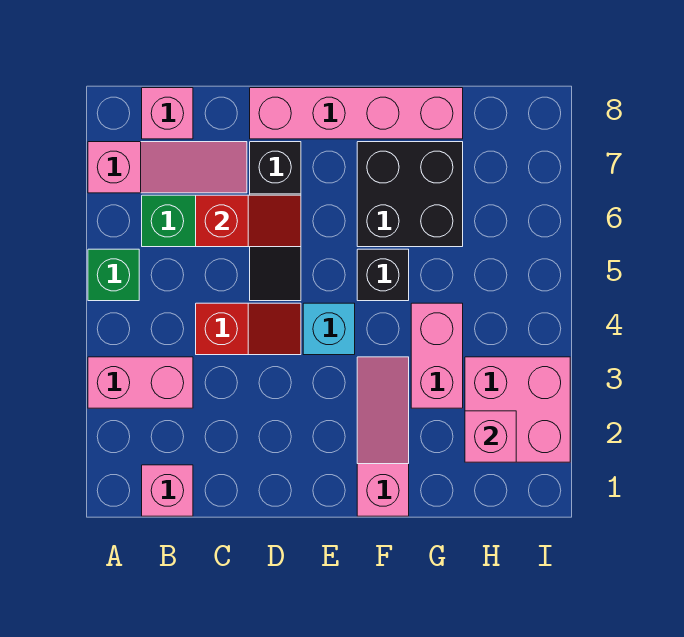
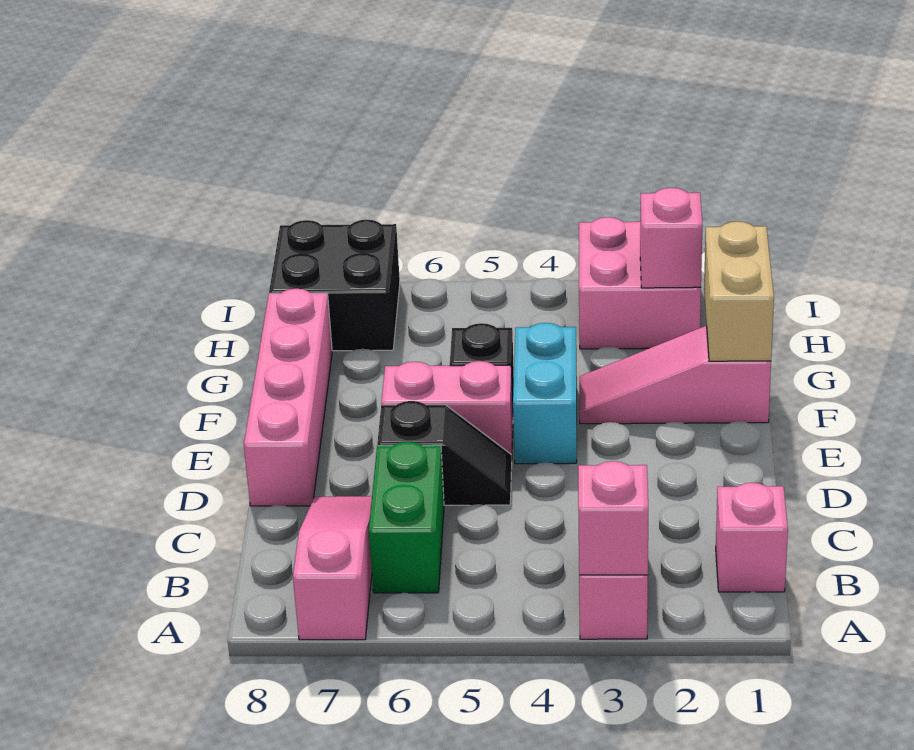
green 1x1 brick [88,249,139,301] -> none
pink 1x1 brick [142,88,193,139] -> pink 1x1 brick moved to [578,461,648,575]
red 1x2 slope [196,303,301,355] -> none
red 1x2 slope [196,195,301,247] -> none
black 1x3 slope [250,142,301,301] -> black 1x2 slope [377,401,512,505]
cyan 1x1 brick [303,303,355,355] -> cyan 1x2 brick [513,323,577,464]
none -> tan 1x2 brick [704,222,774,361]
black 2x2 brick [357,142,463,247] -> black 2x2 brick moved to [269,220,400,351]
pink 1x2 brick [411,303,463,408] -> pink 1x2 brick moved to [381,361,513,462]

